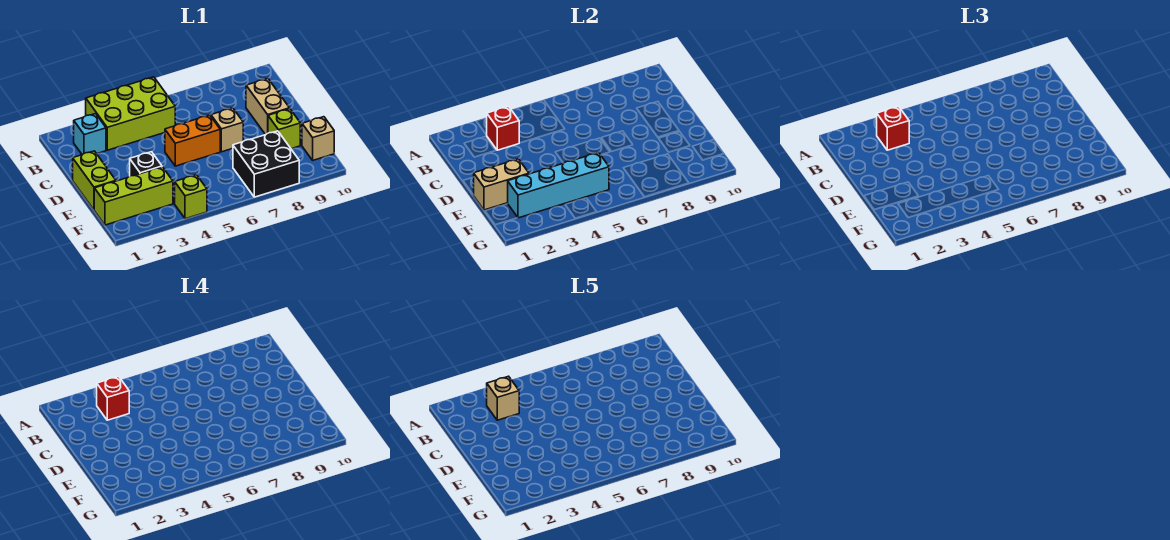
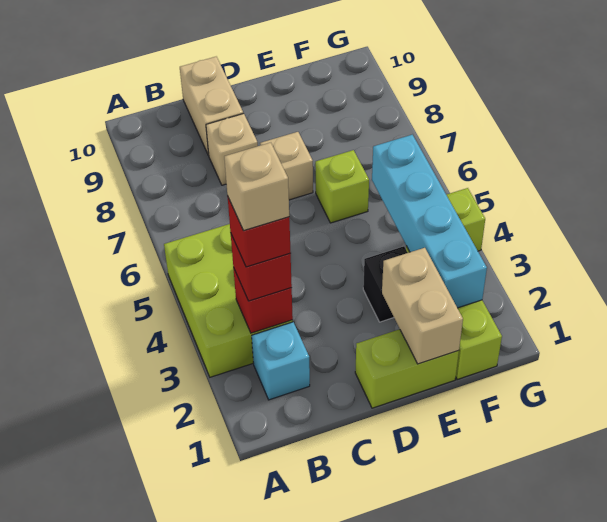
tan 1x2 brick [246,79,290,135] -> tan 1x2 brick turned to [180,57,243,155]
orange 1x2 brick [165,115,220,166] -> none
lime 1x1 brick [268,109,300,149] -> lime 1x1 brick moved to [315,150,369,223]
black 2x2 brick [233,131,299,197] -> none
tan 1x1 brick [302,117,334,160] -> tan 1x1 brick moved to [206,113,258,185]

